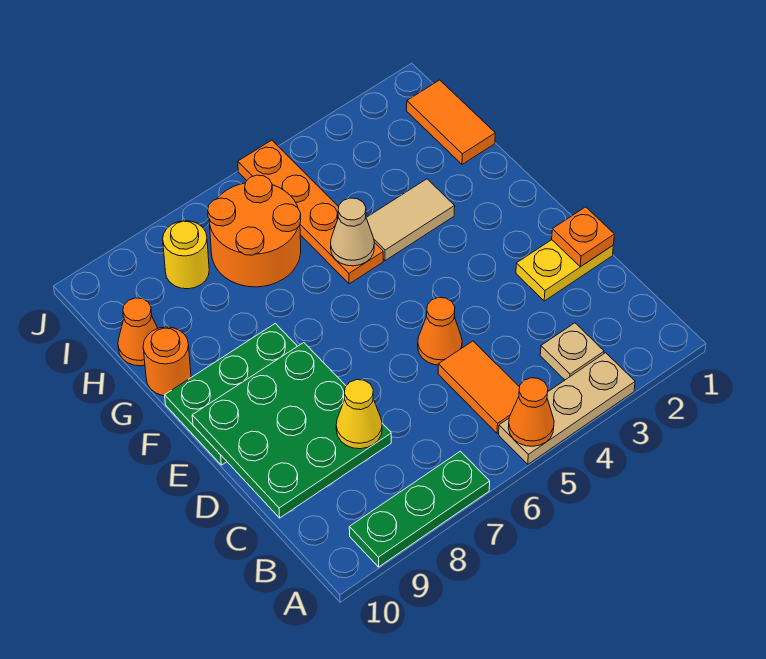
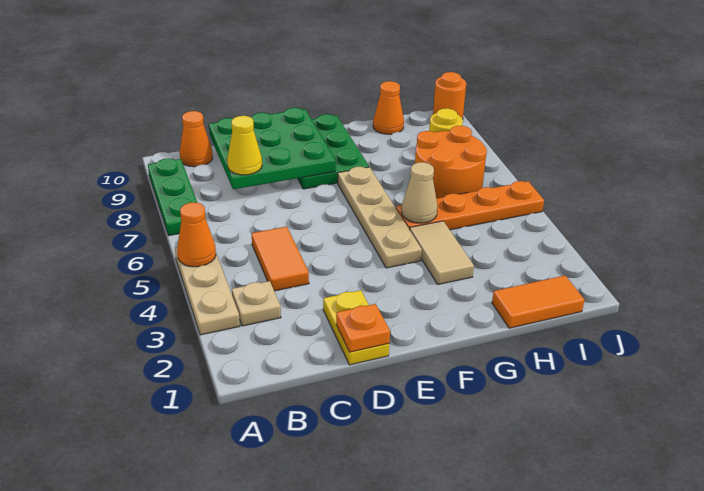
orange 1x2 tile [438,341,520,433] -> orange 1x2 tile turned to [252,227,309,291]
orange 1x1 cone [418,297,462,365] -> orange 1x1 cone moved to [180,111,213,167]
none -> tan 1x4 plate [338,167,422,268]
orange 1x1 round brick [143,327,191,396] -> orange 1x1 round brick moved to [433,72,466,119]

